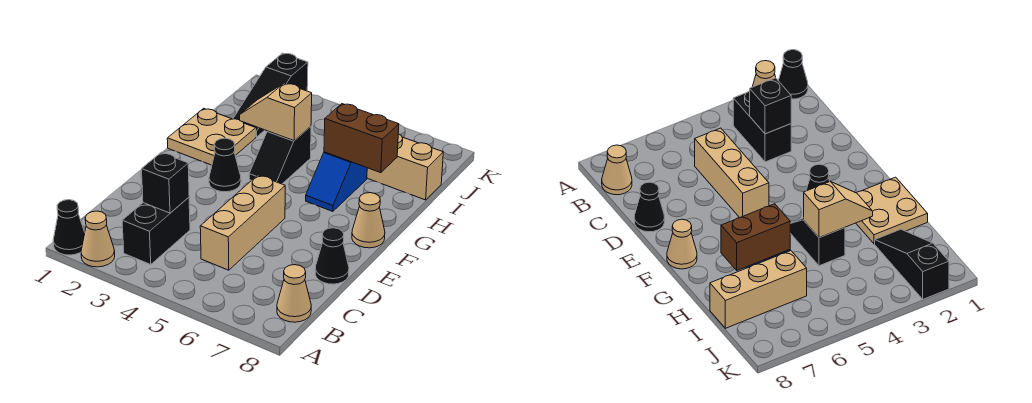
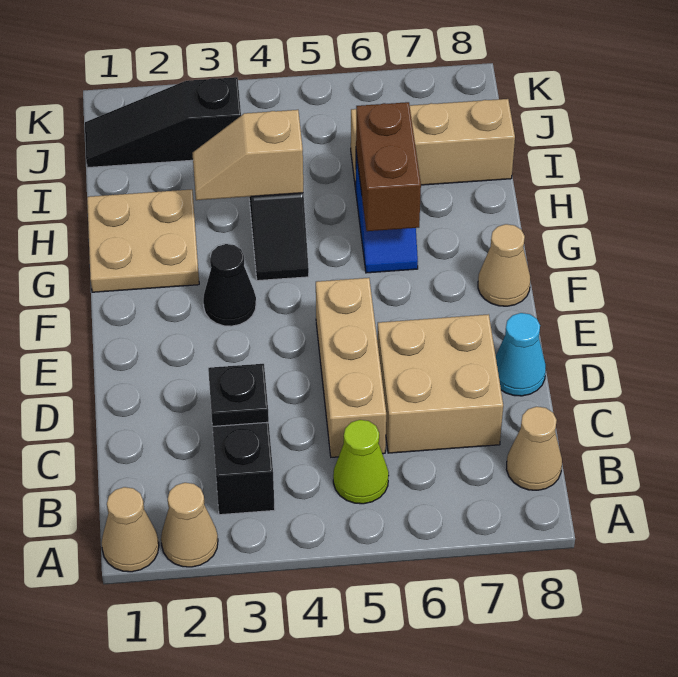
black 1x1 cone [53,200,85,255] -> tan 1x1 cone [102,487,159,572]
none -> lime 1x1 cone [333,420,389,504]
black 1x1 brick [141,153,189,213] -> black 1x1 plate [208,364,269,426]
none -> tan 2x2 brick [377,314,503,453]
black 1x1 cone [315,228,349,284] -> cyan 1x1 cone [496,313,546,396]
brown 1x2 brick [324,104,399,173] -> brown 1x2 brick turned to [356,102,421,231]
black 1x3 slope [233,53,308,137] -> black 1x3 slope turned to [85,77,241,168]

